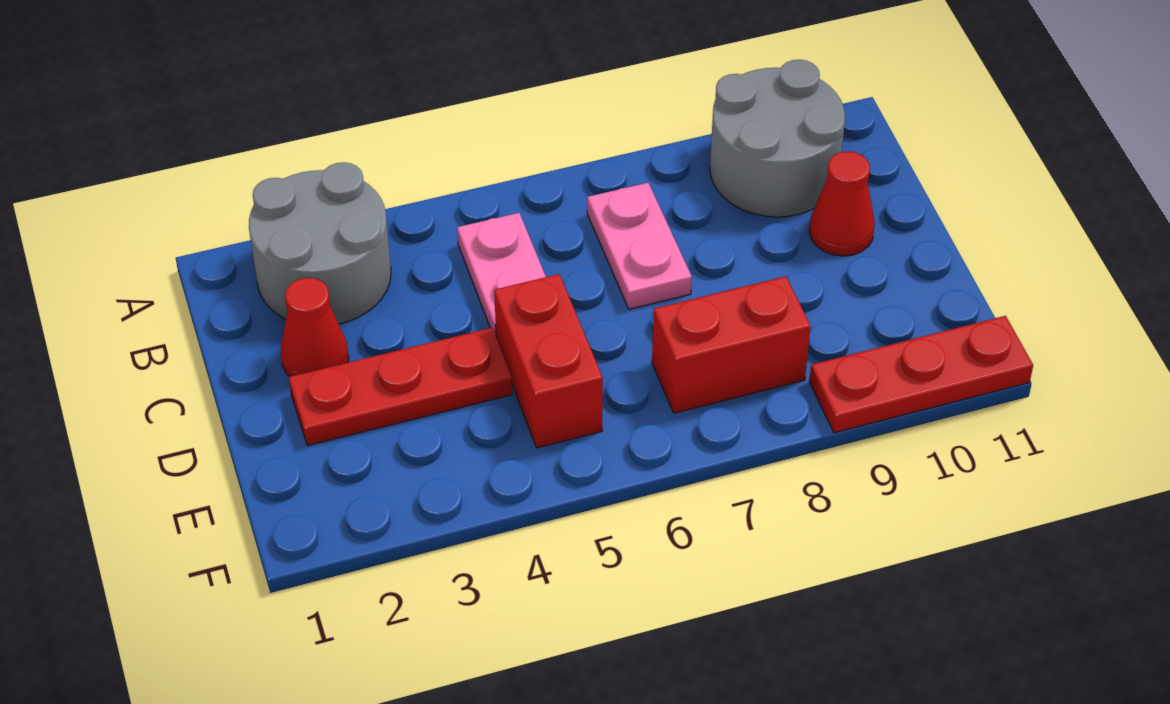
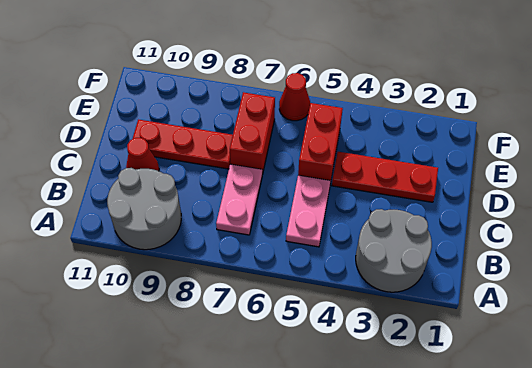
red 1x1 cone [281,278,349,376] -> red 1x1 cone moved to [279,73,310,121]
red 1x2 brick [652,276,811,413] -> red 1x2 brick turned to [230,92,275,174]
red 1x3 plate [809,316,1033,433] -> red 1x3 plate moved to [133,120,233,169]

